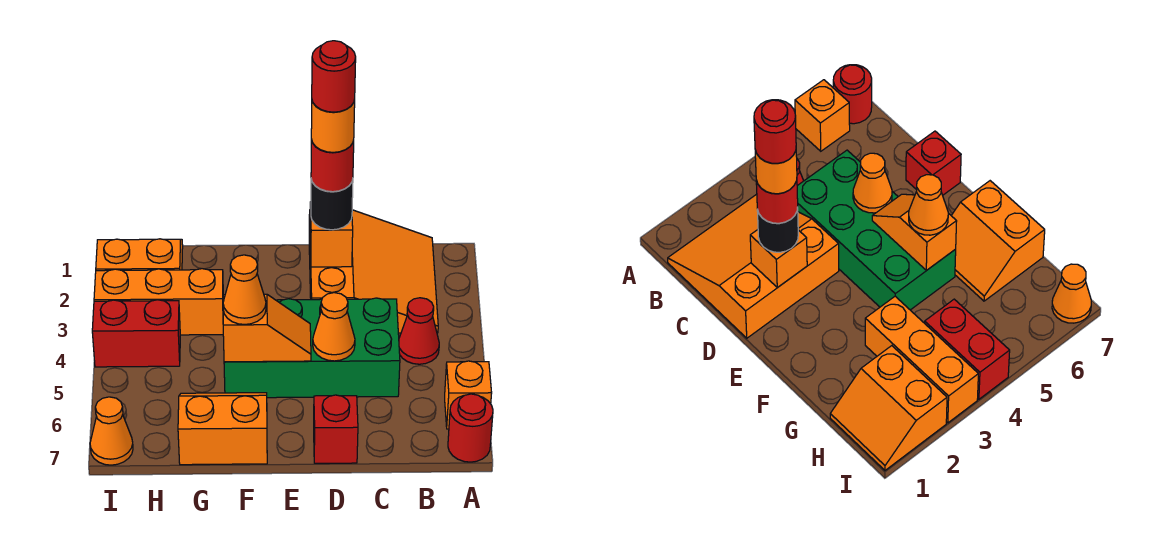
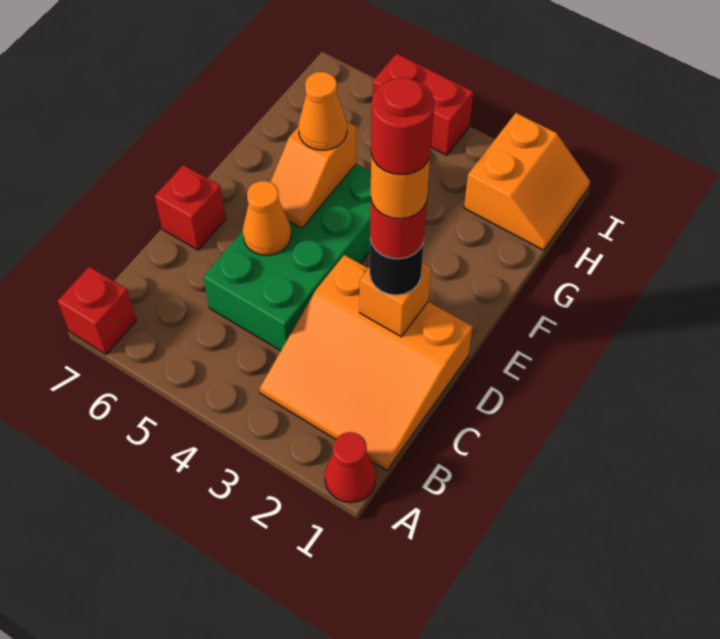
orange 1x1 brick [445,361,492,429] -> none
red 1x1 round brick [448,394,493,462] -> red 1x1 brick [58,267,136,355]
red 1x1 cone [399,298,439,364] -> red 1x1 cone moved to [325,432,376,503]
orange 2x2 slope [178,393,267,465] -> none
orange 1x3 brick [94,269,223,335] -> none
red 1x2 brick [92,300,180,367] -> red 1x2 brick turned to [373,54,473,155]
orange 1x1 cone [90,397,133,465] -> none

